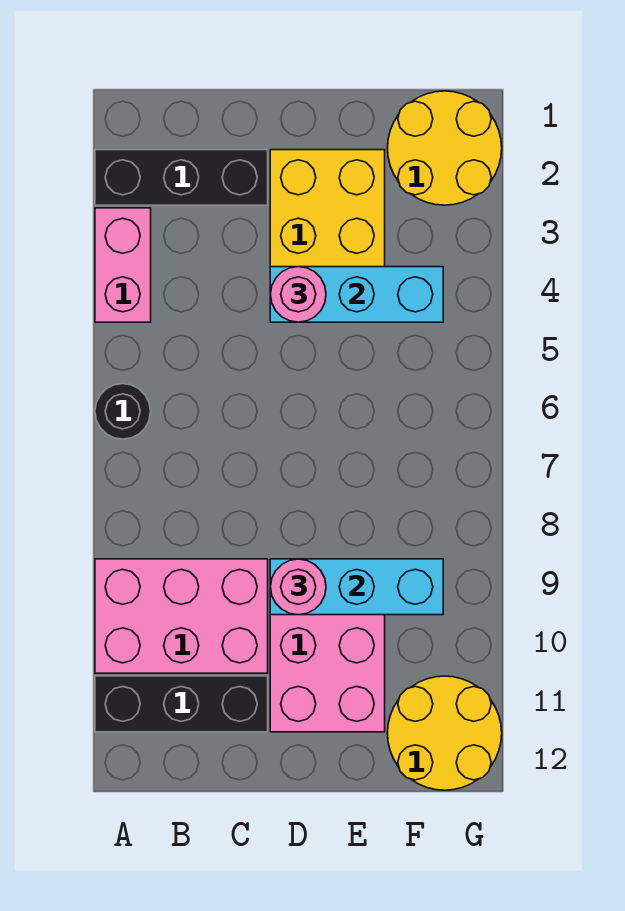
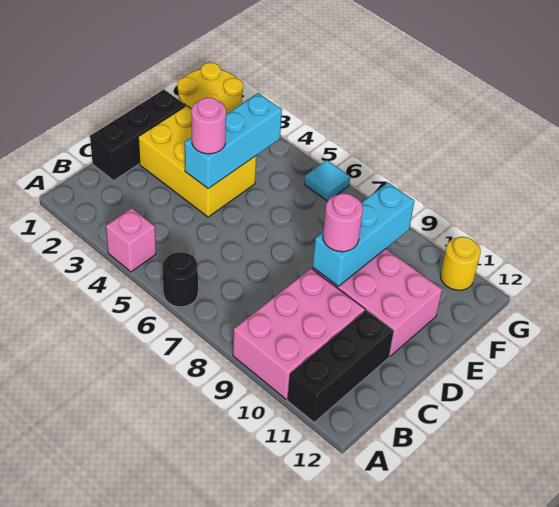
black 1x3 brick [95,150,268,205] -> black 1x3 brick moved to [90,90,185,180]
pink 1x2 brick [95,208,151,322] -> pink 1x1 brick [106,208,156,272]
yellow 2x2 round brick [387,676,502,790] -> yellow 1x1 round brick [440,237,481,290]
none -> cyan 1x1 tile [305,160,350,201]

